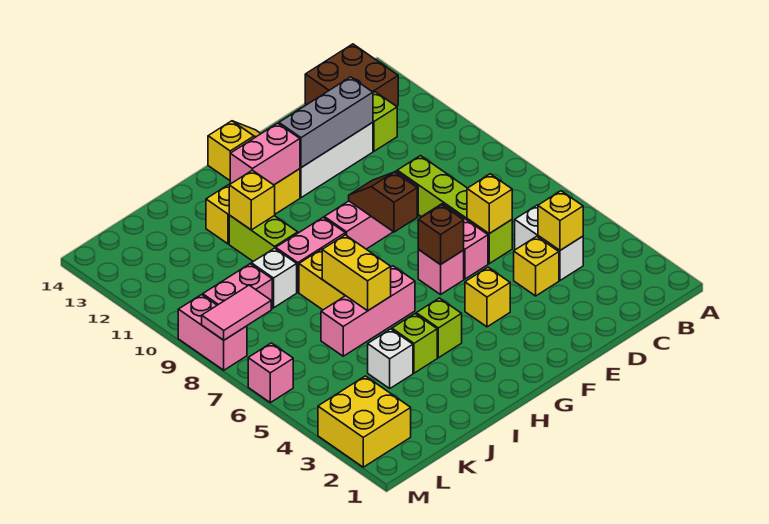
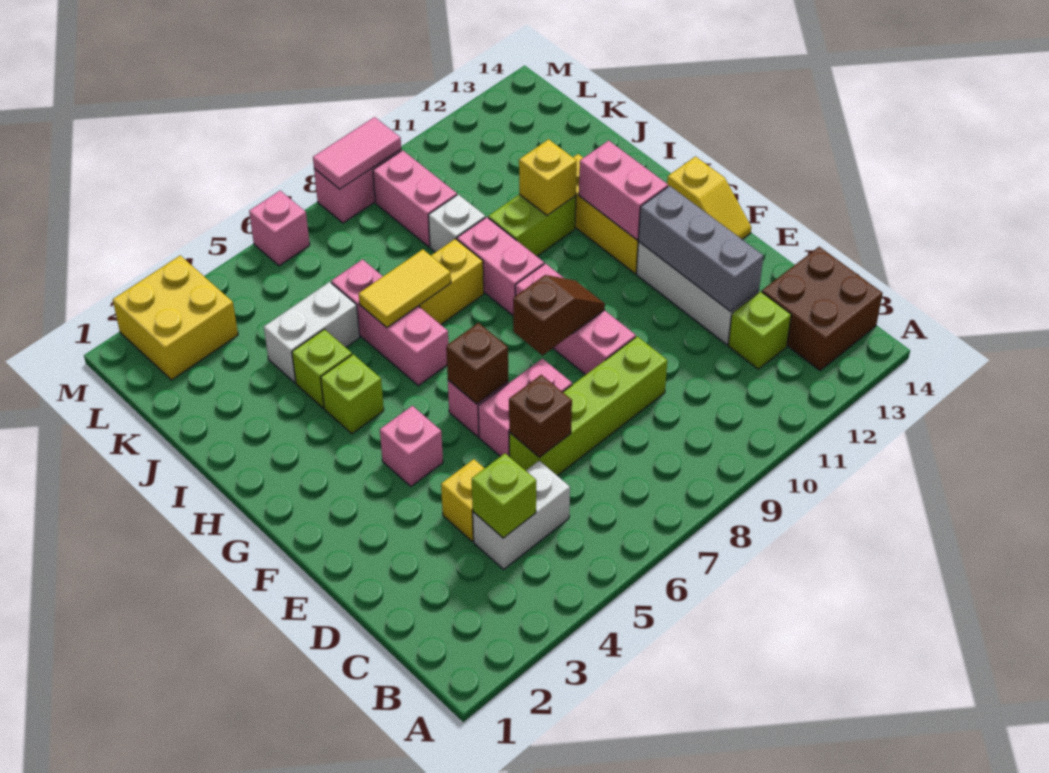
yellow 1x1 brick [538,191,583,250] -> lime 1x1 brick [472,453,536,538]
yellow 1x1 brick [467,174,512,234] -> brown 1x1 brick [509,375,572,458]
yellow 1x1 brick [465,267,510,327] -> pink 1x1 brick [380,406,443,486]
yellow 1x2 brick [322,235,391,311] -> yellow 1x2 tile [359,249,451,327]
white 1x1 brick [368,329,413,388] -> white 1x2 brick [264,282,360,383]
pink 1x2 tile [202,285,271,340] -> pink 1x2 tile turned to [313,117,401,189]

